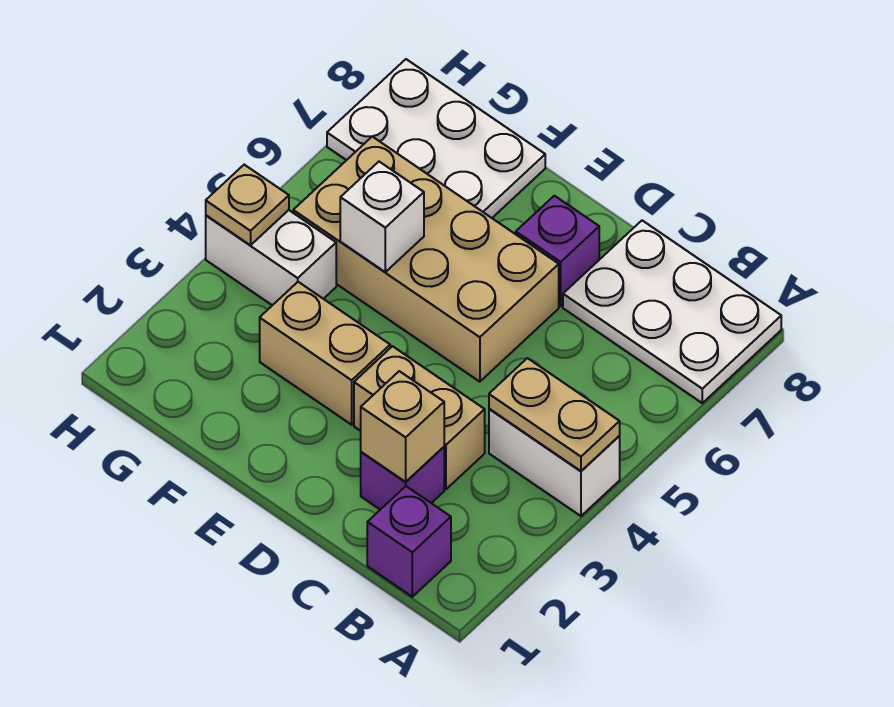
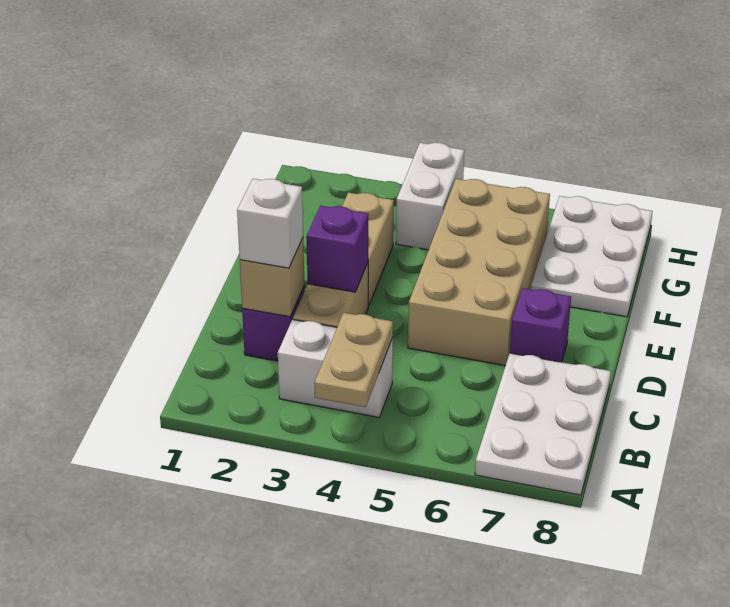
white 1x2 brick [489,409,620,516] -> white 1x2 brick turned to [278,320,393,417]
purple 1x1 brick [367,486,451,597] -> purple 1x1 brick moved to [306,206,368,292]
white 1x1 brick [340,162,424,272] -> white 1x1 brick moved to [237,179,303,268]
tan 1x1 plate [206,165,289,245] -> none

